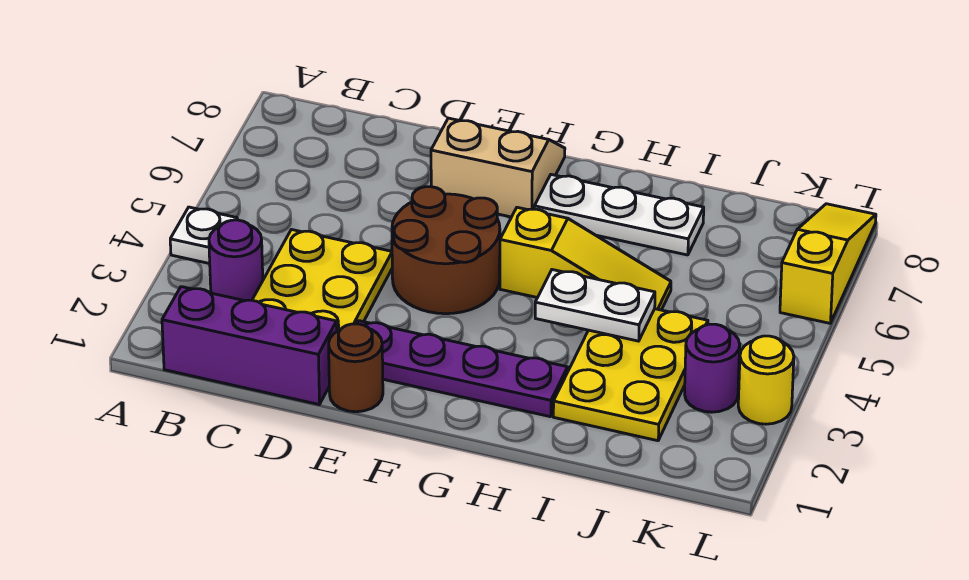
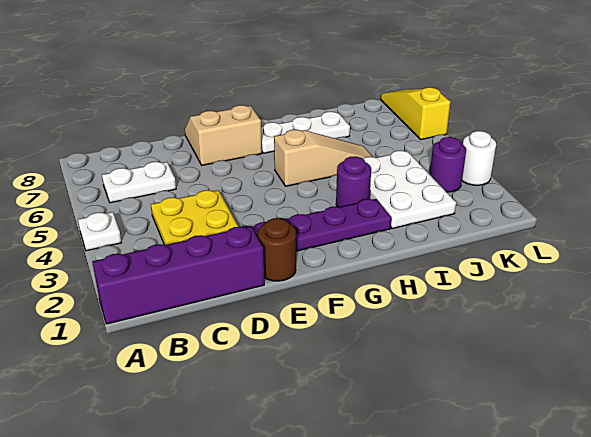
purple 1x3 brick [162,287,337,405] -> purple 1x4 brick [92,226,264,324]
purple 1x1 round brick [209,220,263,301] -> purple 1x1 round brick moved to [336,156,371,207]
brown 2x2 round brick [392,187,500,314] -> none
yellow 1x3 slope [500,207,671,310] -> tan 1x3 slope [274,130,373,186]
white 1x2 plate [535,270,655,341] -> white 1x2 plate moved to [102,162,176,203]
yellow 2x3 plate [553,309,708,441] -> white 2x3 plate [363,151,456,229]
yellow 1x1 round brick [738,336,794,424] -> white 1x1 round brick [462,131,496,185]

